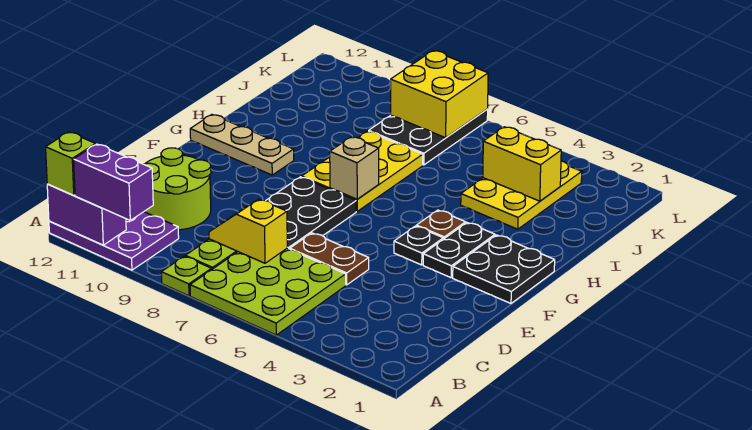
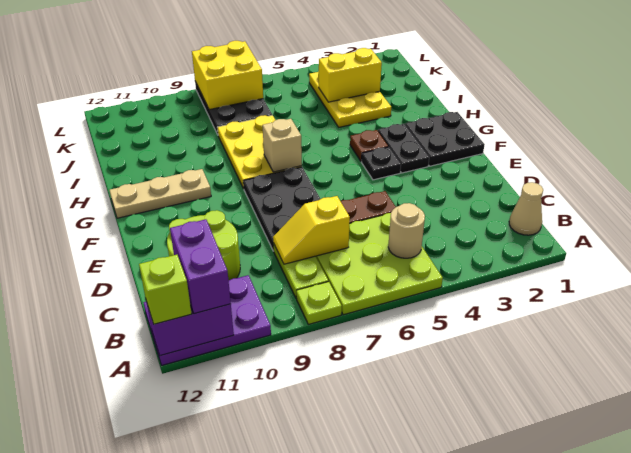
purple 1x2 brick [74,144,153,220] -> purple 1x2 brick turned to [170,219,231,314]
none -> tan 1x1 cone [509,182,543,235]
none -> tan 1x1 round brick [388,203,425,258]

